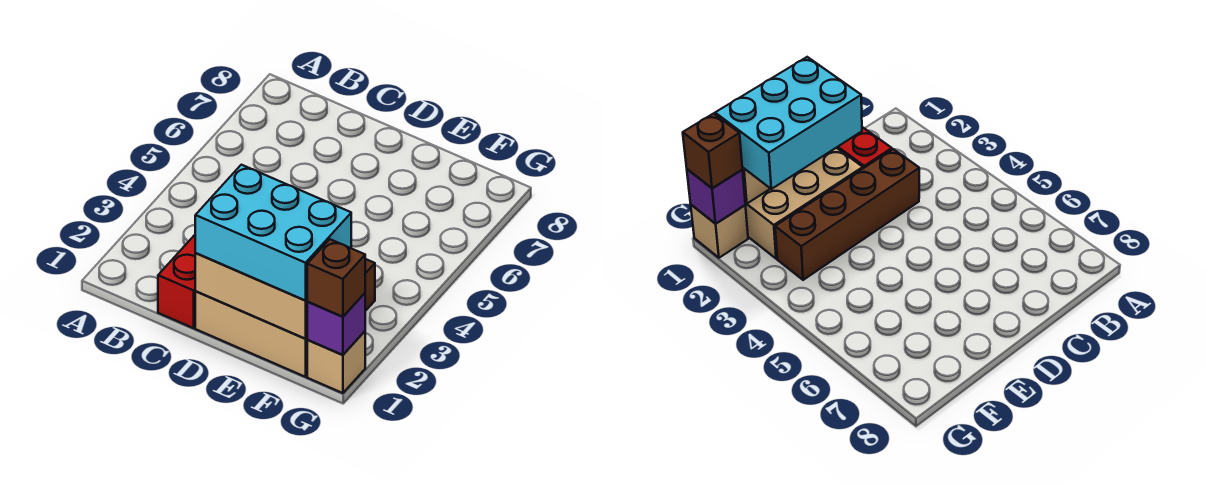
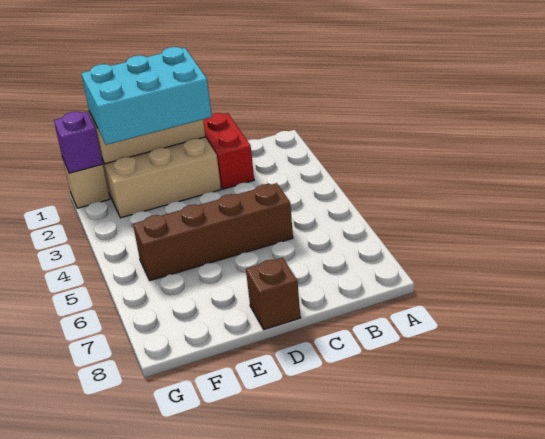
brown 1x4 brick [775,149,919,280] -> brown 1x4 brick moved to [133,183,293,281]
brown 1x1 brick [307,239,365,317] -> brown 1x1 brick moved to [246,258,301,330]

